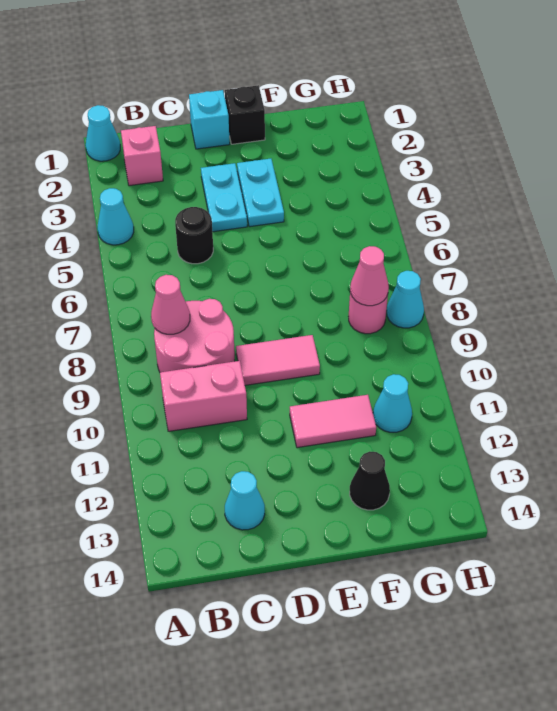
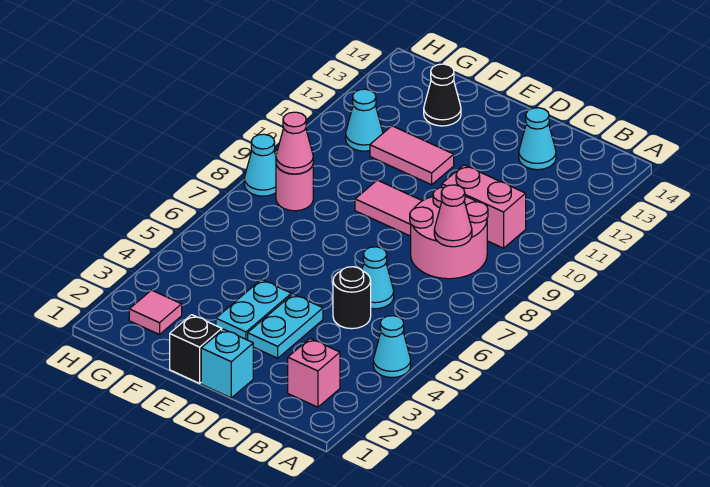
cyan 1x1 cone [86,105,120,161] -> cyan 1x1 cone moved to [362,247,394,309]
none -> pink 1x1 tile [129,290,182,335]

